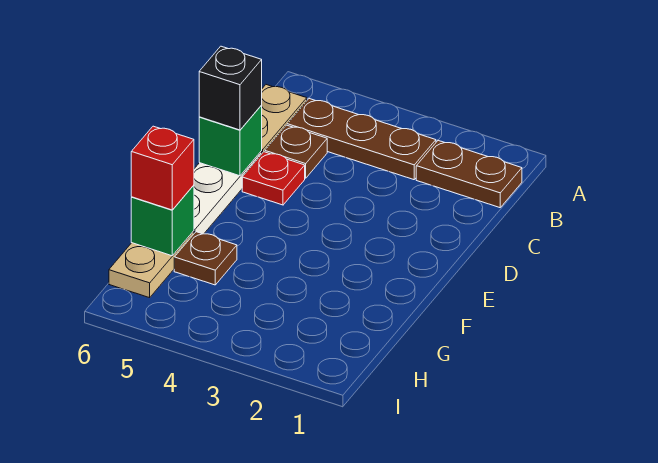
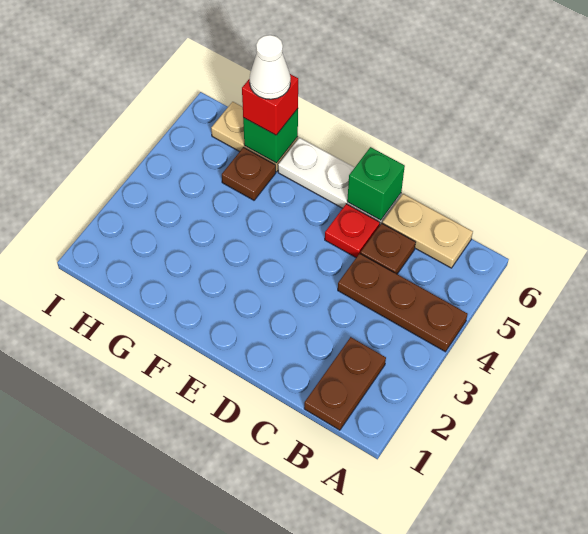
brown 1x3 plate [287,99,436,180] -> brown 1x3 plate turned to [338,253,467,352]
black 1x1 brick [199,46,262,130] -> none
none -> white 1x1 cone [250,35,291,99]

